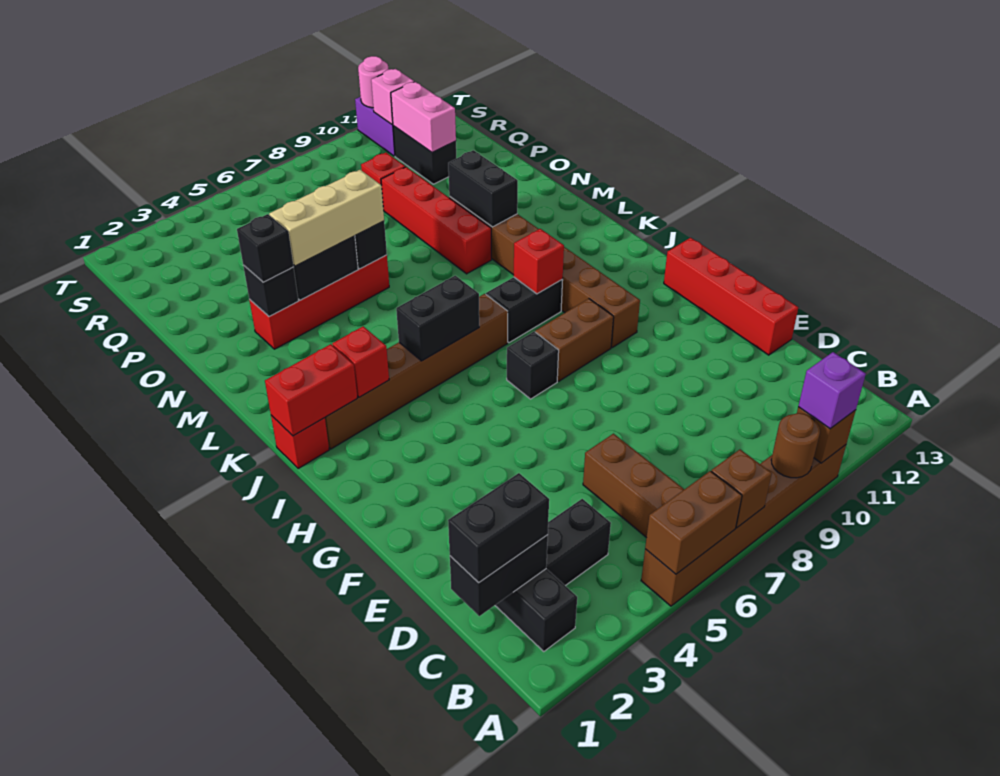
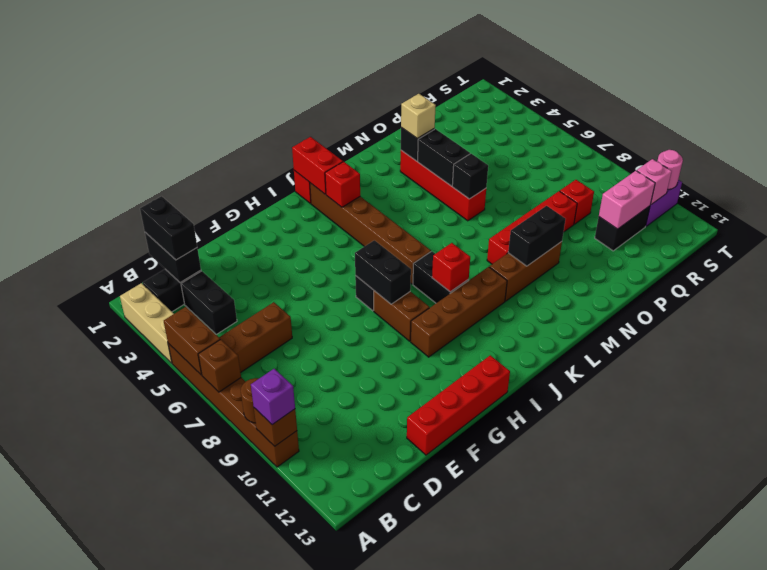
black 1x2 brick [396,276,479,361] -> black 1x2 brick moved to [355,240,411,304]
black 1x1 brick [237,214,294,282] -> tan 1x1 brick [401,94,436,138]
tan 1x3 brick [269,170,384,266] -> tan 1x3 brick moved to [120,283,174,363]

